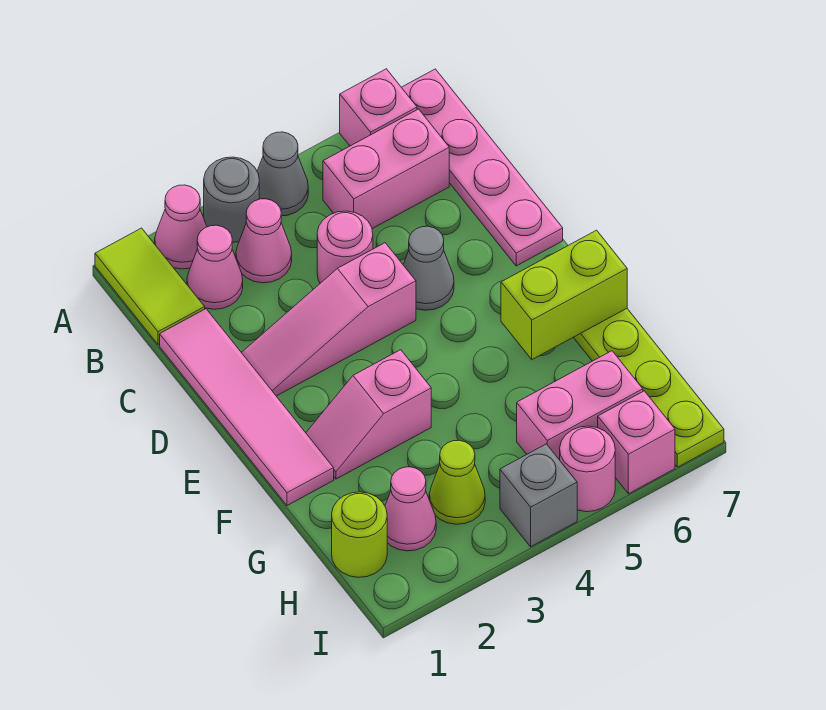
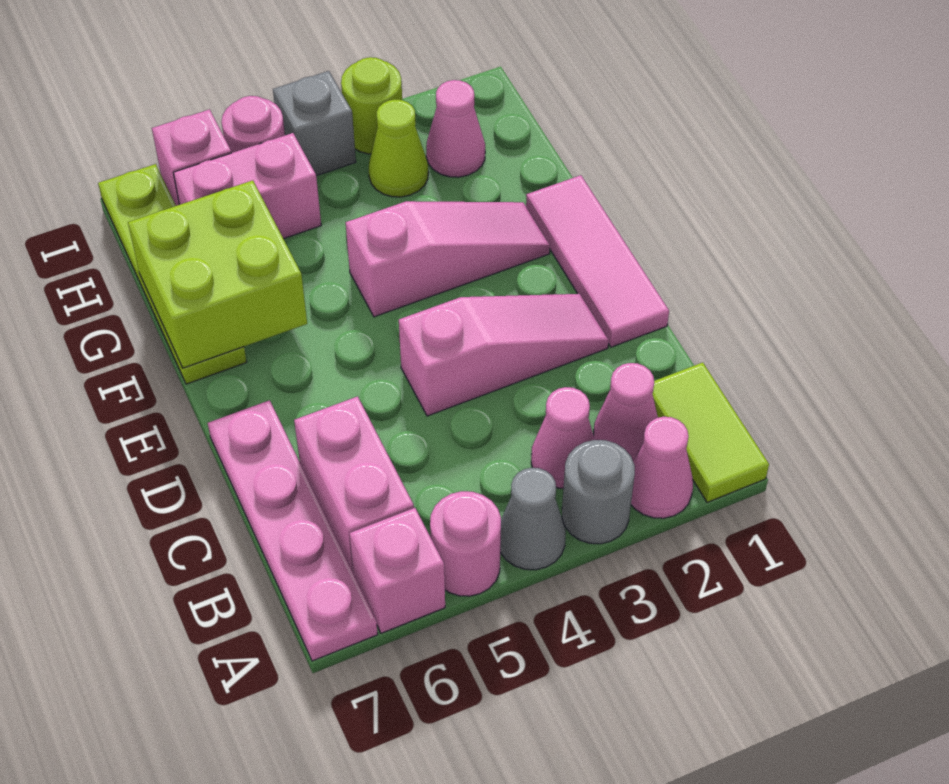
pink 1x2 brick [323,109,449,229] -> pink 1x2 brick turned to [294,396,414,571]
pink 1x4 tile [160,309,334,506] -> pink 1x3 tile [526,175,669,347]
pink 1x1 round brick [317,211,373,283] -> pink 1x1 round brick moved to [430,491,501,596]
grey 1x1 cone [403,226,454,310] -> none
pink 1x2 slope [306,350,431,479] -> pink 1x3 slope [346,201,550,317]
lime 1x2 brick [501,230,627,359] -> lime 2x2 brick [128,180,307,368]
lime 1x1 round brick [332,492,387,577] -> lime 1x1 round brick moved to [341,57,402,154]

